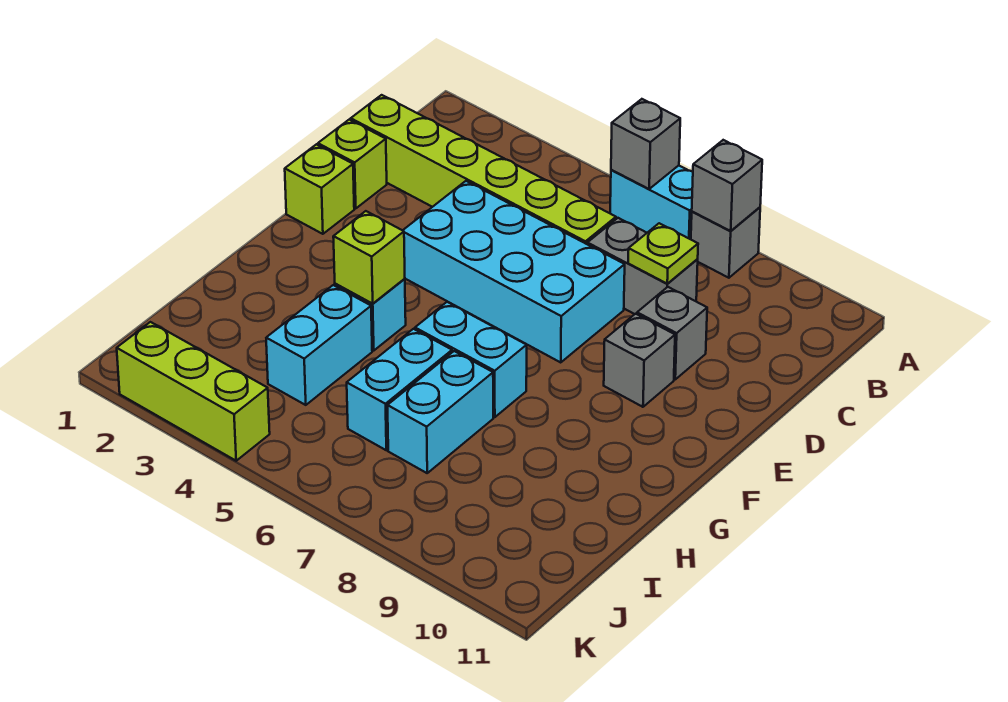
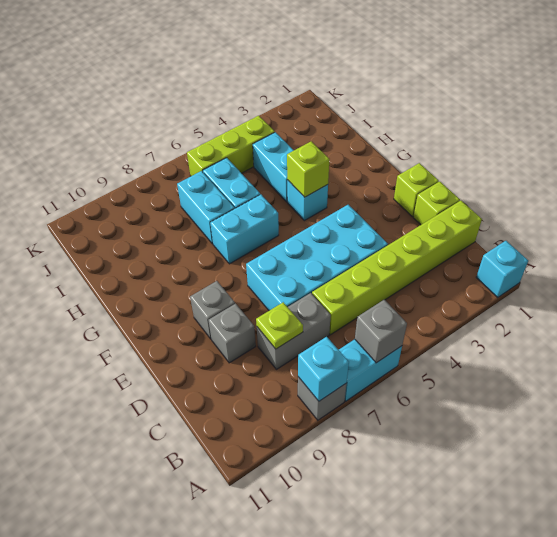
none -> cyan 1x1 brick [476,241,528,298]
grey 1x1 brick [692,140,762,231] -> cyan 1x1 brick [298,337,349,401]
lime 1x3 brick [117,322,270,461] -> lime 1x3 brick moved to [187,116,275,176]

